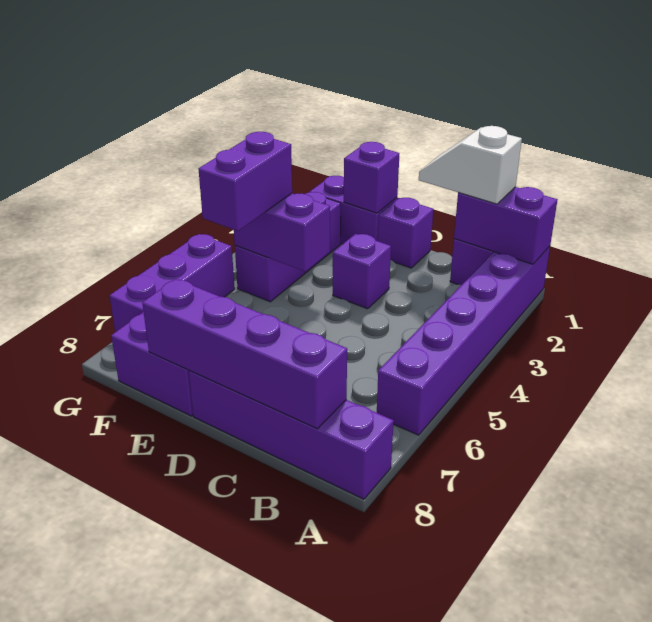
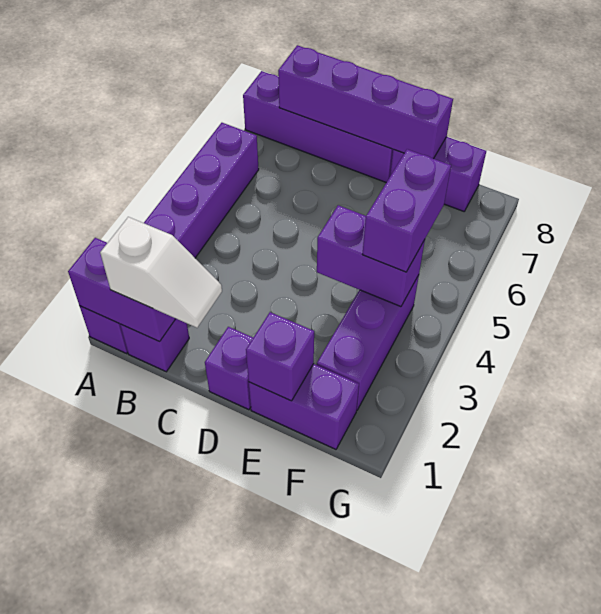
purple 1x1 brick [333,234,391,309] -> none
purple 1x3 brick [110,234,235,332] -> none

